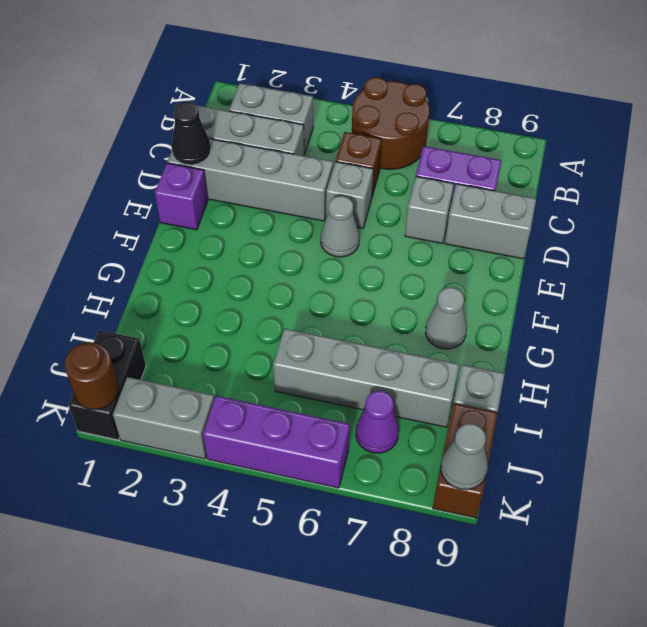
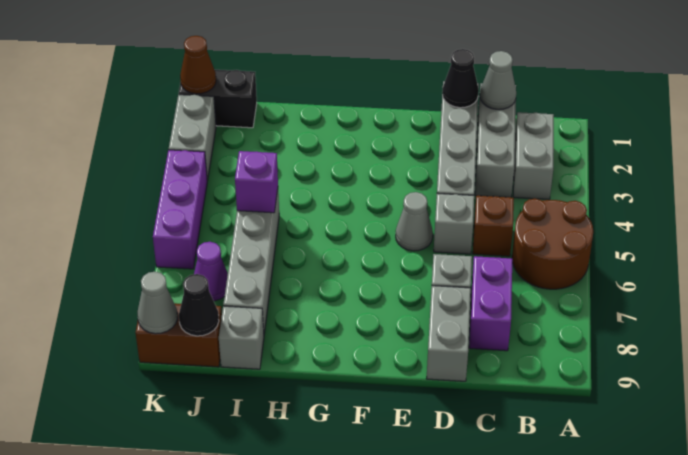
purple 1x1 brick [155,163,208,230] -> purple 1x1 brick moved to [235,151,278,213]
grey 1x1 cone [426,288,467,349] -> grey 1x1 cone moved to [480,51,516,110]
none -> black 1x1 cone [179,274,219,336]
brown 1x1 round brick [64,342,119,410] -> brown 1x1 cone [180,36,216,94]

